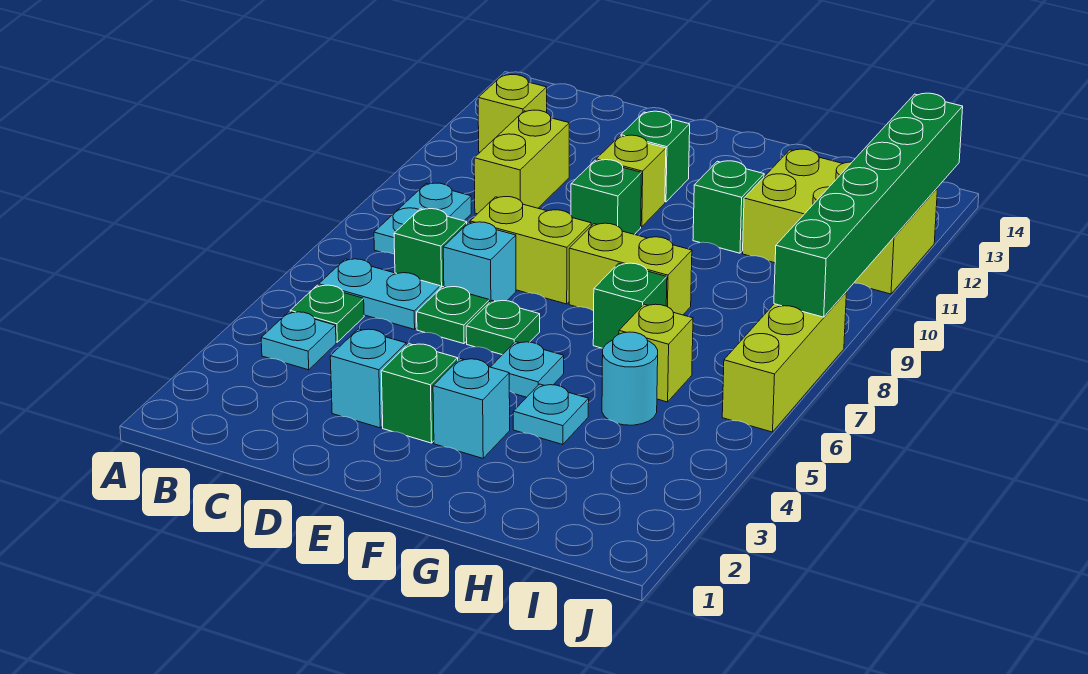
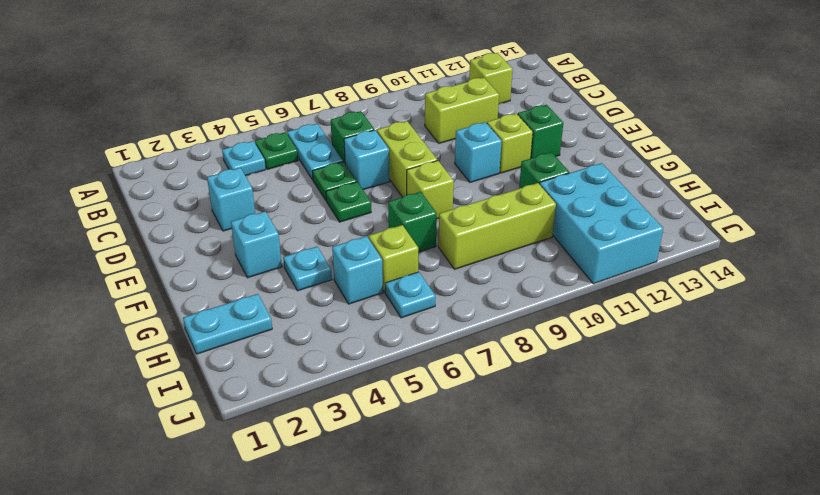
cyan 1x2 plate [374,183,471,255] -> cyan 1x2 plate moved to [183,294,272,354]
green 1x1 brick [381,344,458,443] -> none
green 1x1 brick [571,160,642,235] -> cyan 1x1 brick [455,122,502,182]
cyan 1x1 plate [491,342,564,397] -> cyan 1x1 plate moved to [385,272,435,318]
lime 1x2 brick [569,223,692,315] -> lime 1x1 brick [407,161,454,219]
cyan 1x1 round brick [602,332,658,425] -> cyan 1x1 brick [332,236,383,304]
lime 2x3 brick [743,149,938,294] -> cyan 2x3 brick [540,163,663,284]
lime 1x3 brick [722,293,846,432] -> lime 1x3 brick moved to [438,183,556,269]
green 1x6 brick [774,93,963,317] -> none

